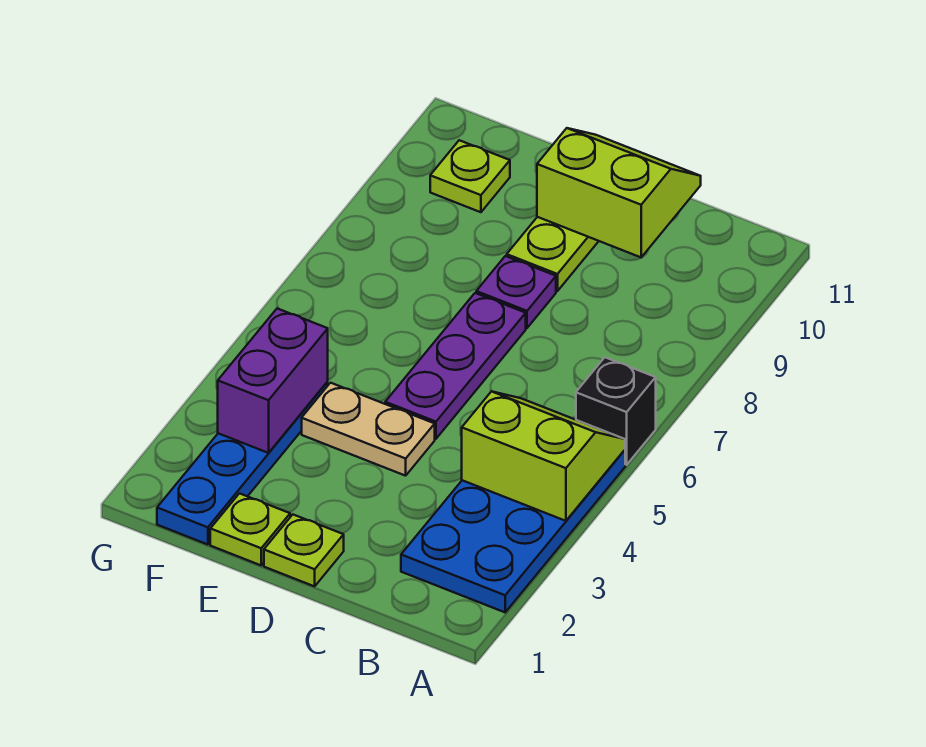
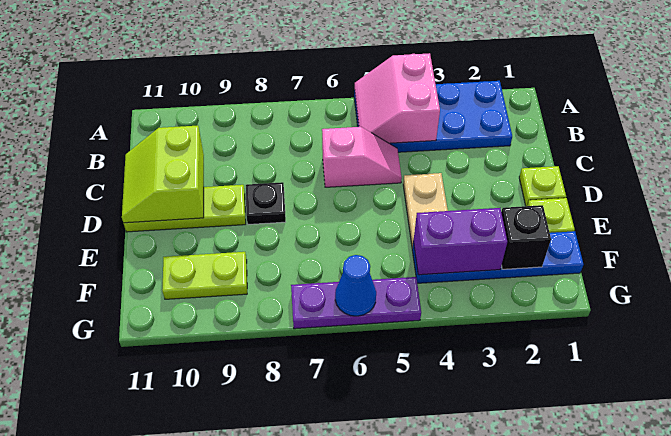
lime 2x2 slope [462,391,625,521] -> pink 2x2 slope [355,53,440,143]
black 1x1 brick [576,357,656,465] -> black 1x1 brick moved to [501,205,551,269]
none -> pink 1x2 slope [322,127,402,187]
purple 1x3 plate [385,293,526,439] -> purple 1x3 plate moved to [291,277,421,329]
purple 1x1 plate [476,256,556,328] -> black 1x1 plate [246,182,286,224]
lime 1x1 plate [430,140,510,212] -> lime 1x2 plate [162,252,247,299]
none -> blue 1x1 cone [335,255,376,316]

